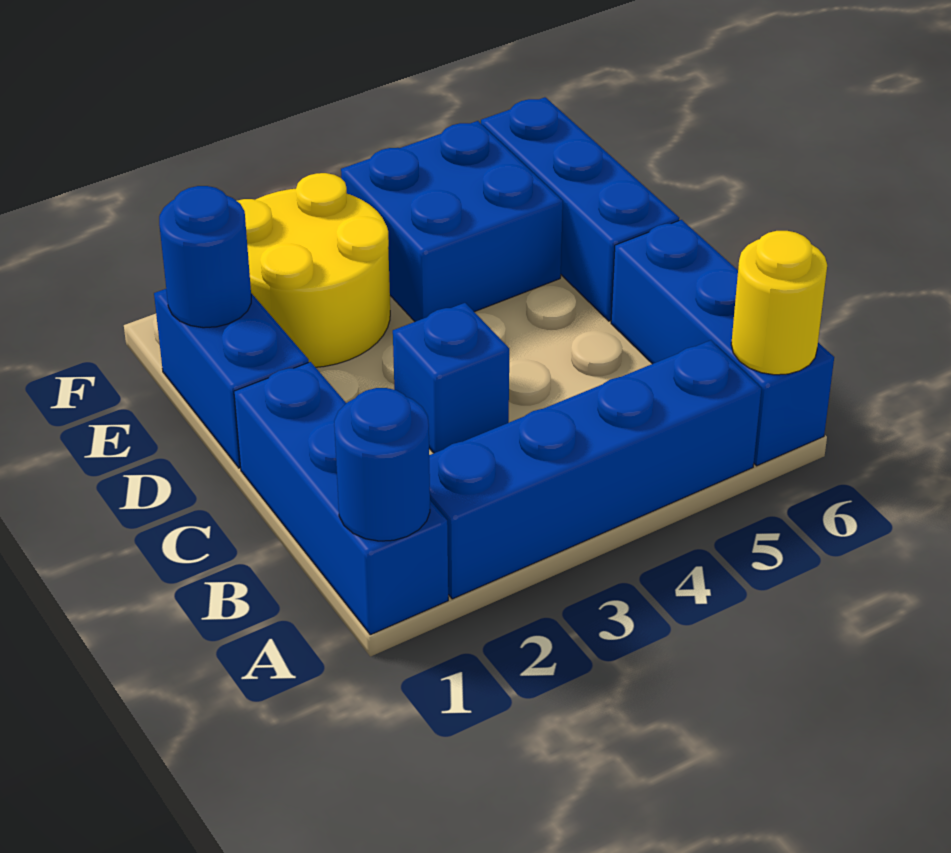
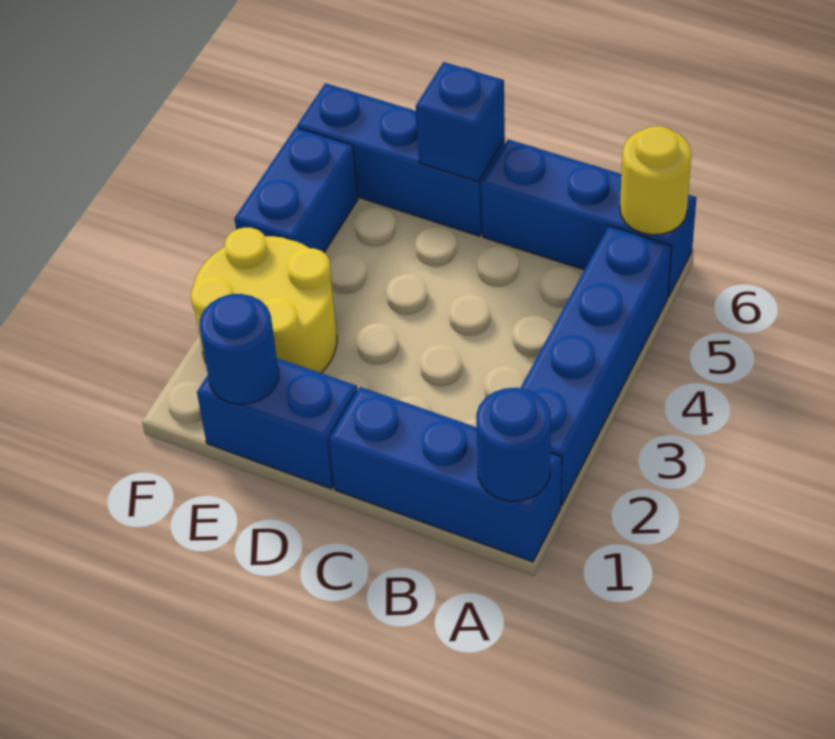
blue 1x1 brick [393,303,509,453] -> blue 1x1 brick moved to [416,62,505,181]
blue 2x2 brick [341,121,563,322] -> blue 1x2 brick [235,128,358,252]

